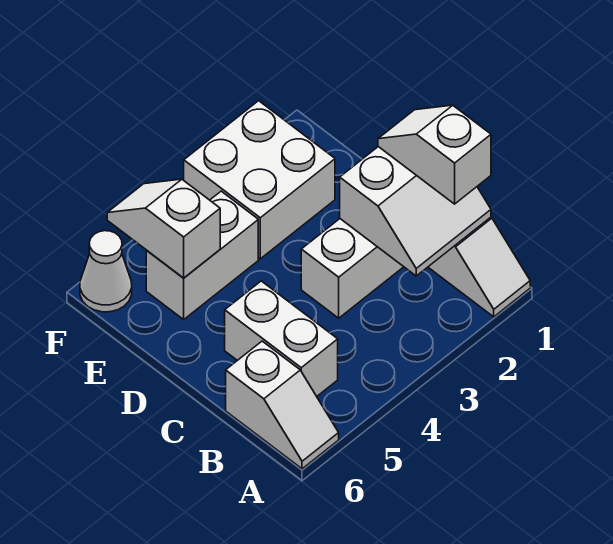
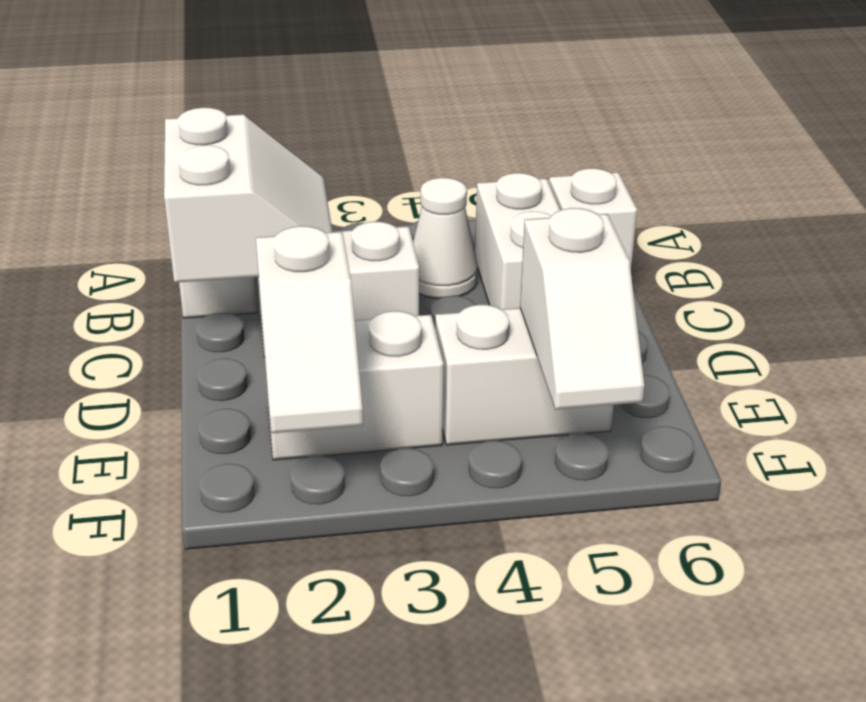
white 2x2 slope [340,147,491,276] -> white 2x2 slope turned to [164,108,333,283]
white 1x2 slope [378,105,491,204] -> white 1x2 slope moved to [256,226,363,433]
white 2x2 brick [184,101,335,259] -> white 1x2 brick [263,311,444,460]
white 1x1 cone [80,231,132,312] -> white 1x1 cone moved to [413,178,478,299]

